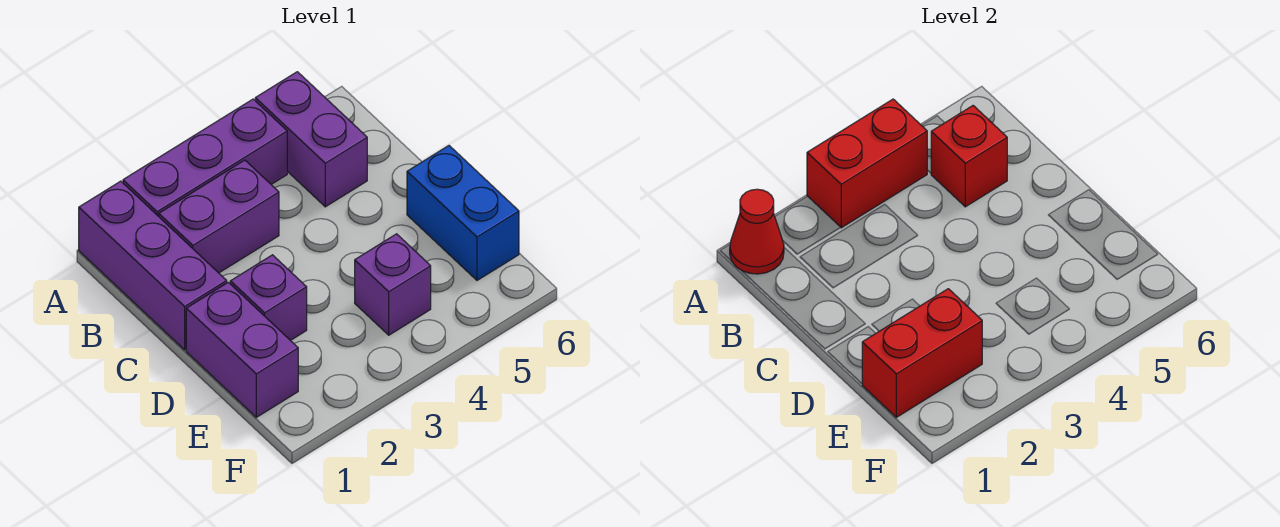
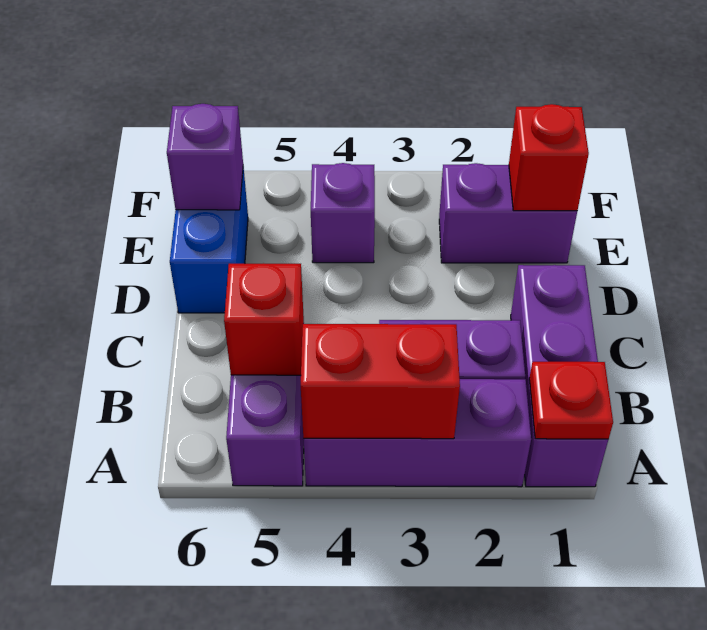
red 1x1 cone [730,189,784,274] -> red 1x1 plate [529,362,613,439]
purple 1x2 brick [186,282,298,417] -> purple 1x2 brick turned to [439,163,577,263]
purple 1x1 brick [230,255,307,340] -> purple 1x1 brick moved to [167,104,243,210]
red 1x2 brick [862,289,982,417] -> red 1x1 brick [509,104,589,211]

